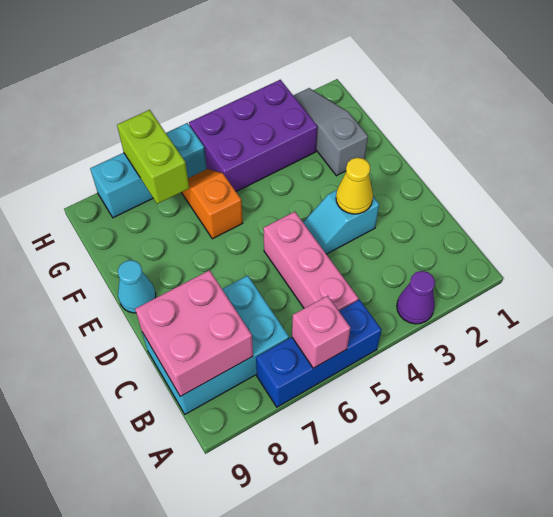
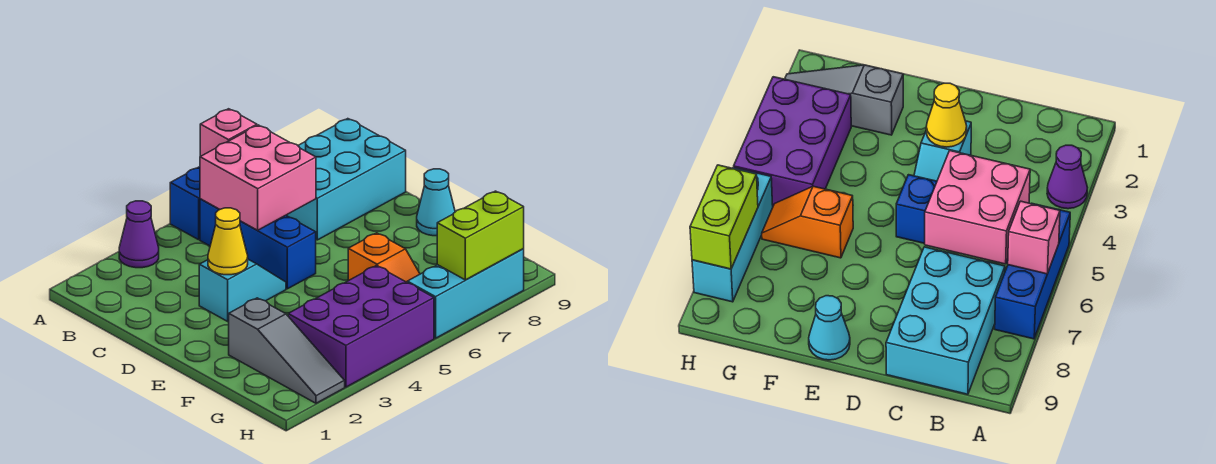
pink 1x3 brick [263,212,358,311] -> blue 1x3 brick [200,199,316,289]
pink 2x2 brick [135,270,253,397] -> pink 2x2 brick moved to [200,125,316,230]
lime 1x2 brick [117,110,189,204] -> lime 1x2 brick turned to [437,191,524,280]

